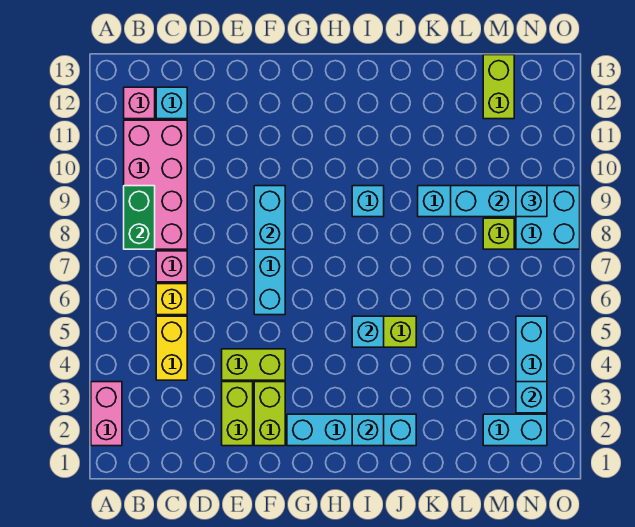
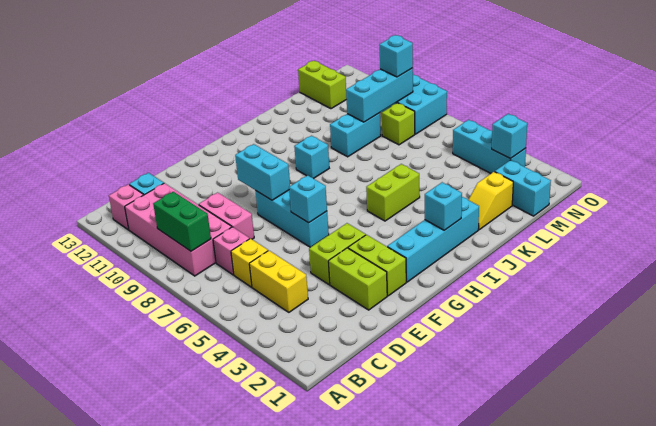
pink 1x2 brick [91,382,122,446] -> pink 1x2 brick moved to [199,192,254,239]
cyan 1x1 brick [352,316,384,347] -> cyan 1x1 brick moved to [289,175,327,223]
none -> yellow 1x2 slope [469,172,513,230]
cyan 1x2 brick [483,414,547,446] -> cyan 1x2 brick turned to [495,160,551,216]

